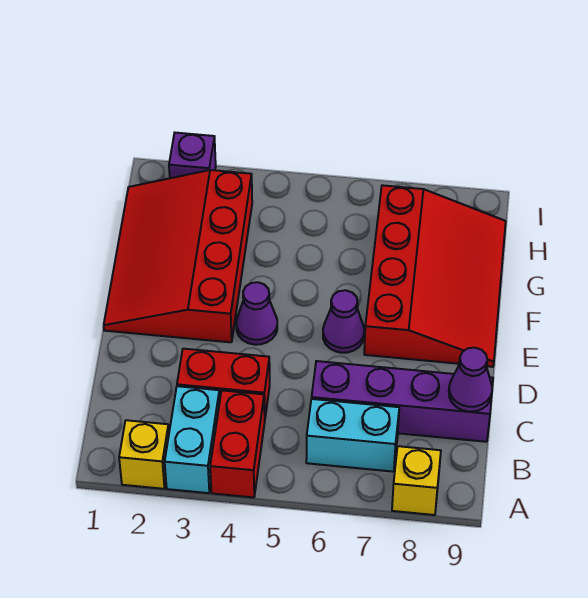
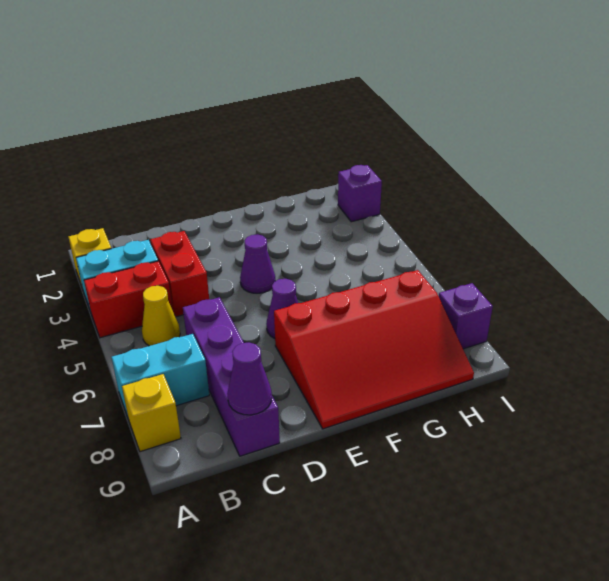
none -> yellow 1x1 cone [142,286,180,346]
cyan 1x2 brick [306,399,399,472] -> cyan 1x2 brick turned to [111,334,209,417]
red 3x4 slope [104,170,252,342] -> none
none -> purple 1x1 brick [439,283,493,349]

